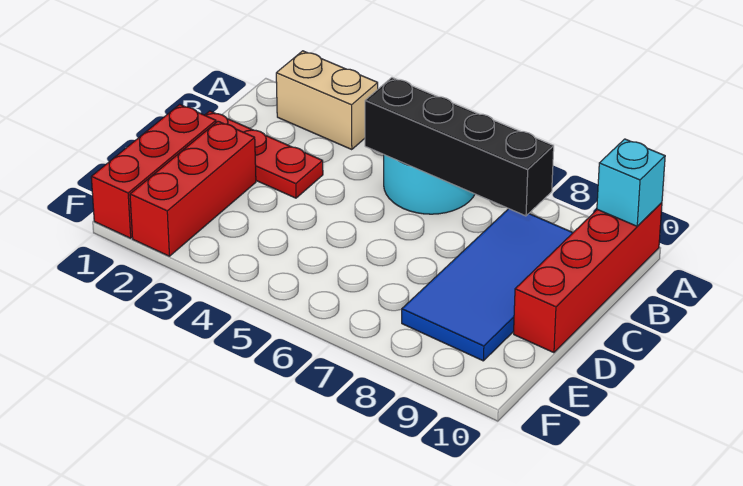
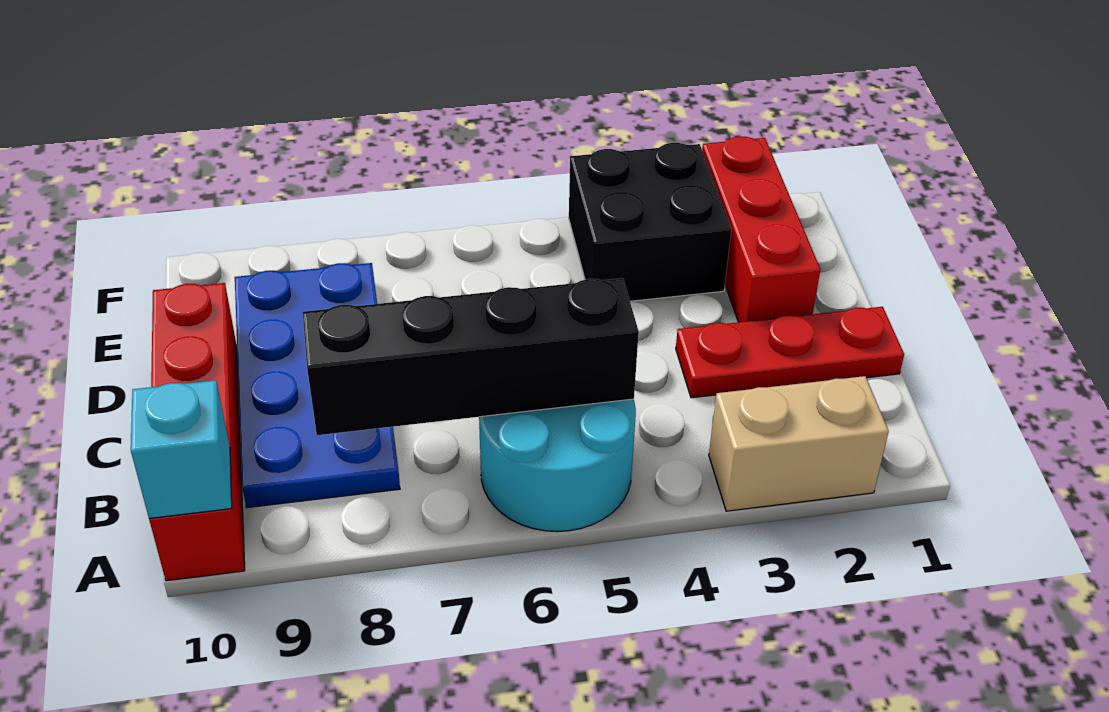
blue 2x4 tile [402,209,573,361] -> blue 2x4 plate [235,263,400,508]
red 1x3 brick [91,104,216,238] -> none
none -> black 2x2 brick [569,143,731,301]

